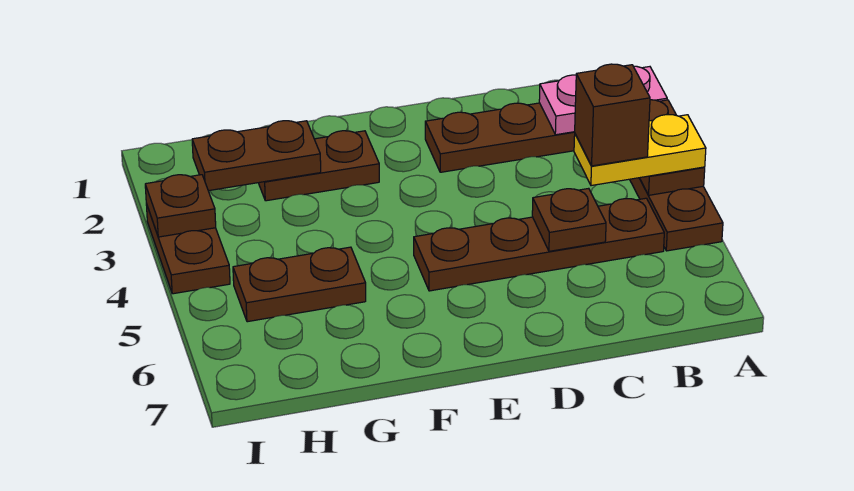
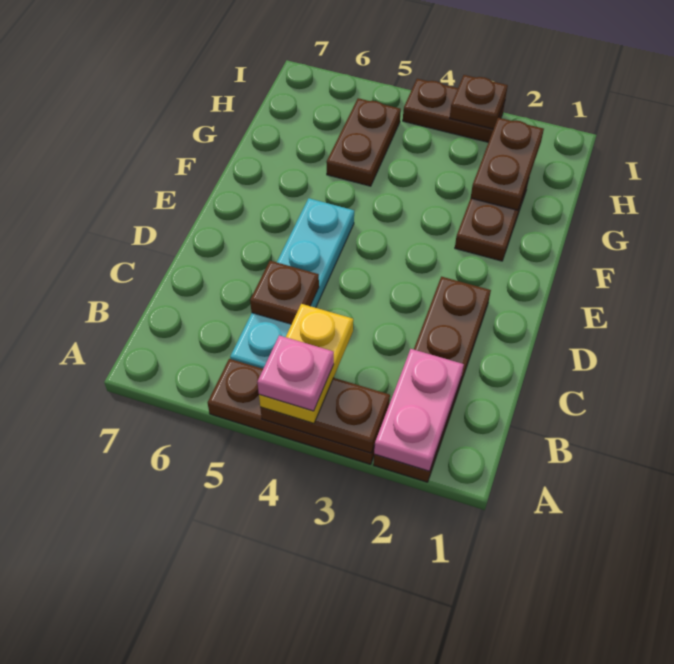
none -> pink 1x1 plate [257,335,334,411]
brown 1x1 brick [575,64,650,166] -> none
brown 1x4 plate [414,198,664,291] -> cyan 1x4 plate [230,198,354,369]

